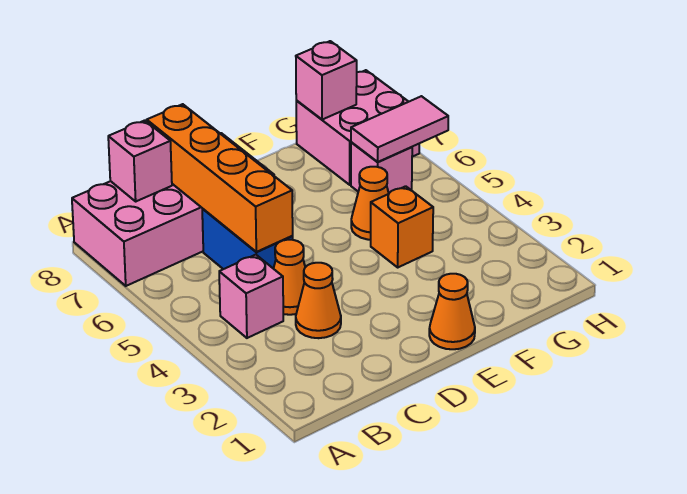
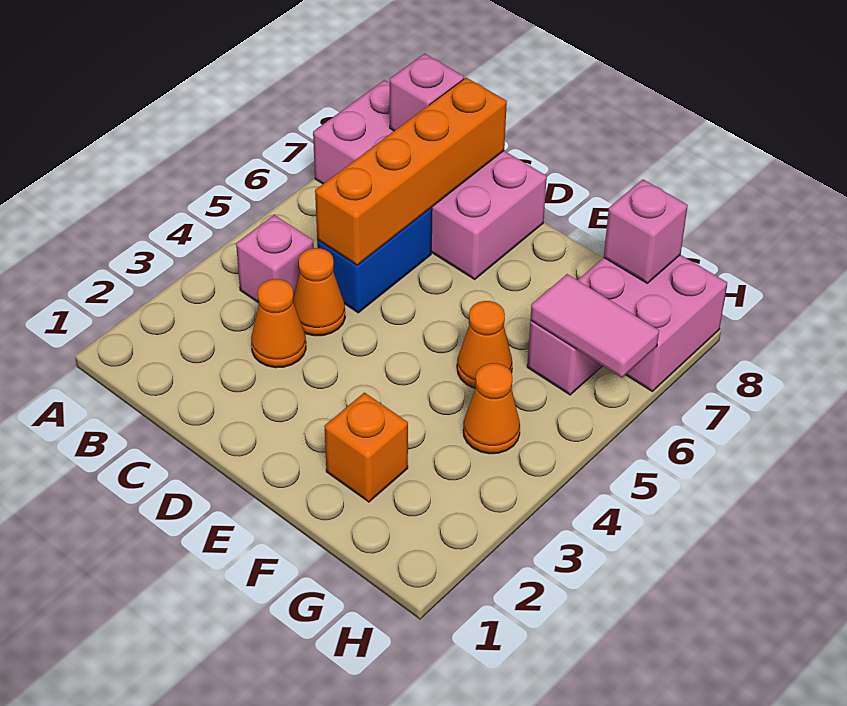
orange 1x1 cone [429,274,475,349] -> orange 1x1 cone moved to [463,363,520,454]
orange 1x1 brick [371,186,433,267] -> orange 1x1 brick moved to [324,393,408,502]

